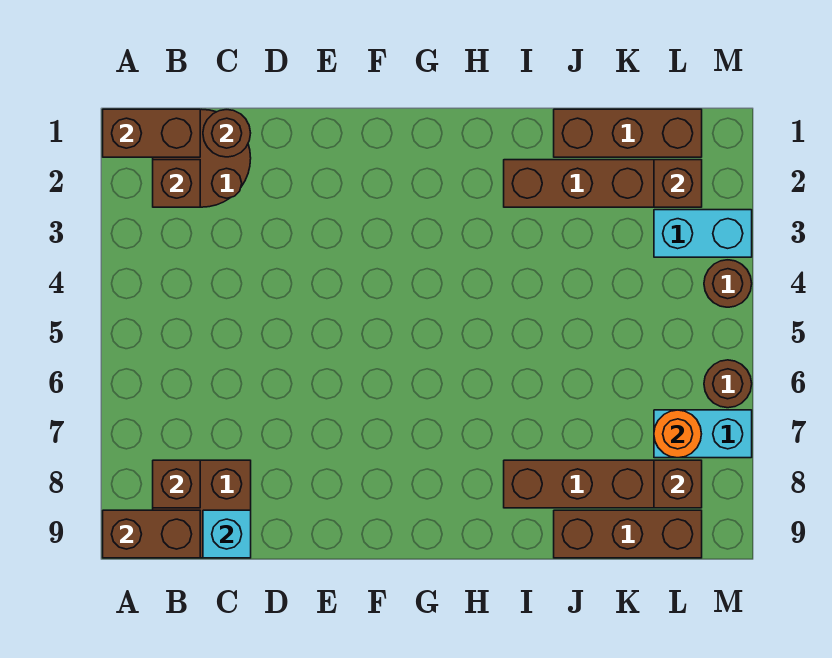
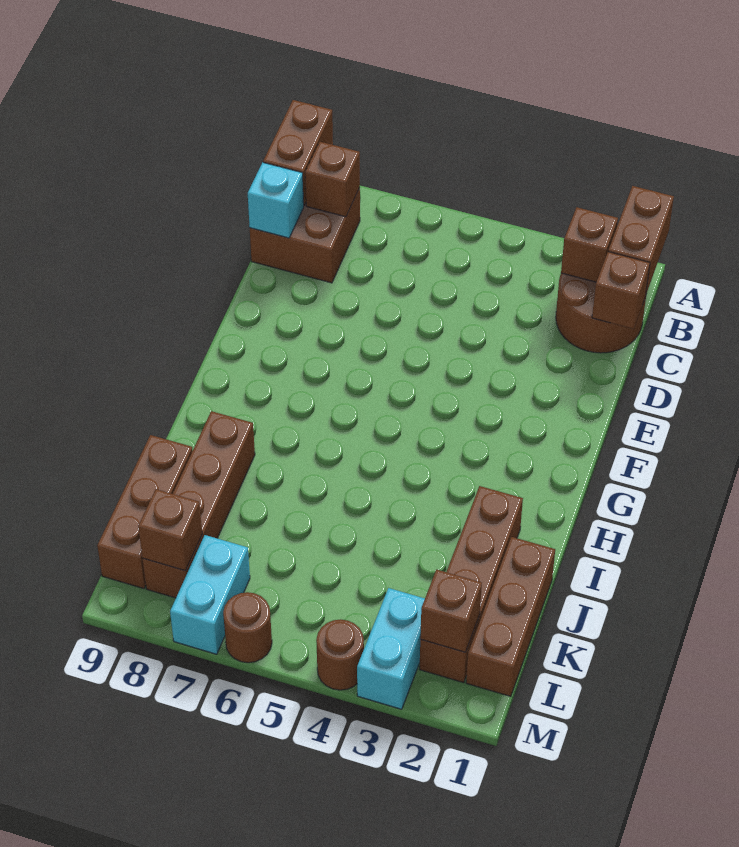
brown 1x1 round brick [203,110,251,157] -> brown 1x1 brick [592,252,650,329]
orange 1x1 round brick [654,410,701,458] -> none

